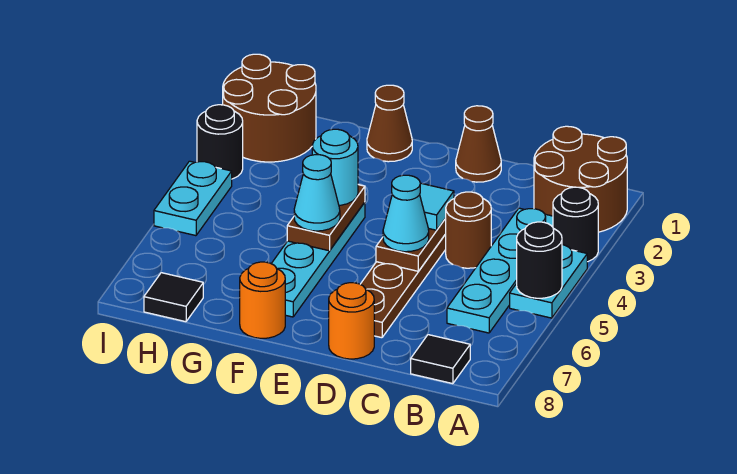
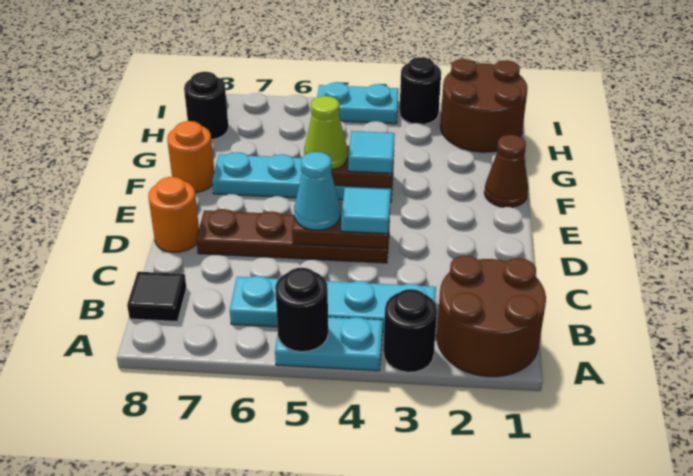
brown 1x1 round brick [446,192,491,268] -> none
brown 1x1 cone [456,106,501,182] -> none
cyan 1x1 round brick [312,129,358,205] -> cyan 1x1 tile [348,131,395,173]
cyan 1x1 cone [294,155,340,231] -> lime 1x1 cone [304,96,348,170]
black 1x1 tile [144,273,203,322] -> black 1x1 round brick [184,72,228,140]

